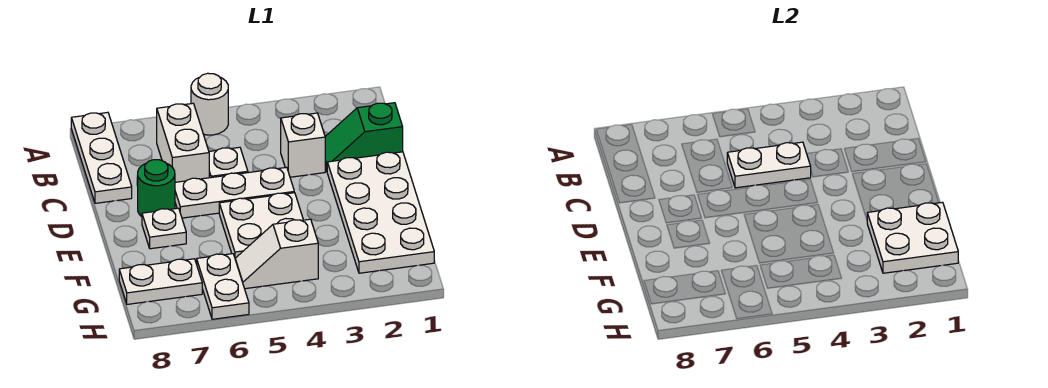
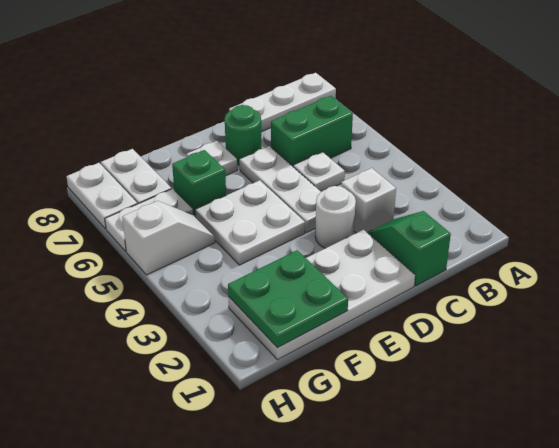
white 1x1 round brick [191,73,228,135] -> white 1x1 round brick moved to [315,186,356,248]
white 1x2 brick [157,103,209,182] -> green 1x2 brick [271,96,353,167]
white 1x2 plate [727,142,811,188] -> white 1x2 plate moved to [67,163,137,229]
white 2x2 plate [867,202,958,273] -> green 2x2 plate [228,250,348,348]
none -> green 1x1 brick [172,150,226,217]
white 1x2 slope [235,219,318,289] -> white 1x2 slope turned to [122,201,215,275]

